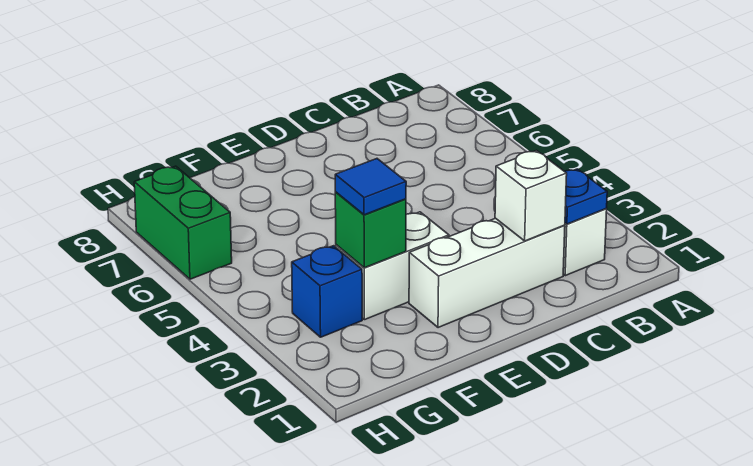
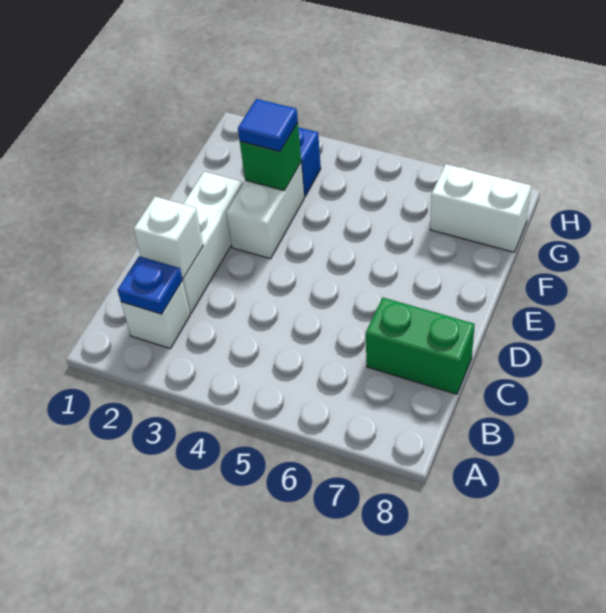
none -> white 1x2 brick [430,164,531,252]
green 1x2 brick [134,166,232,279] -> green 1x2 brick moved to [366,297,475,394]

